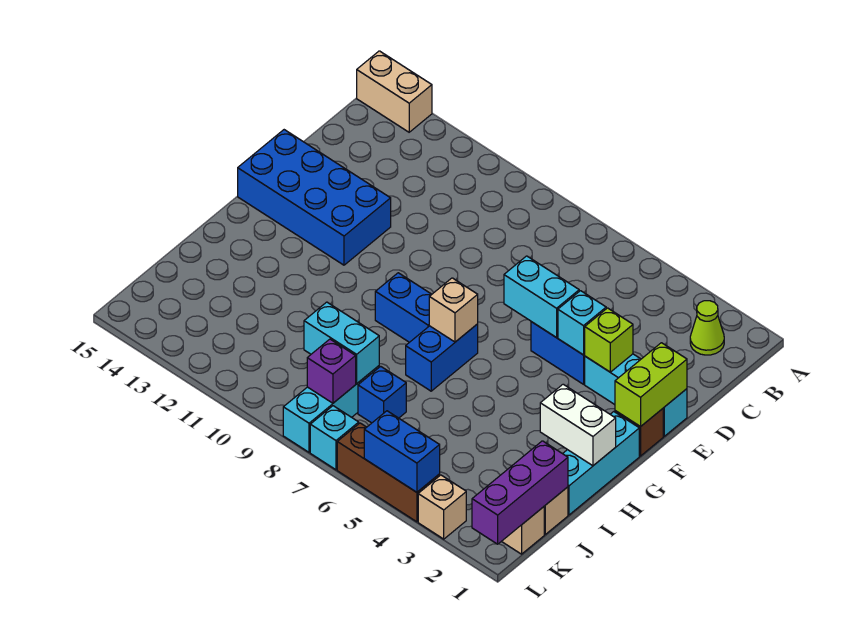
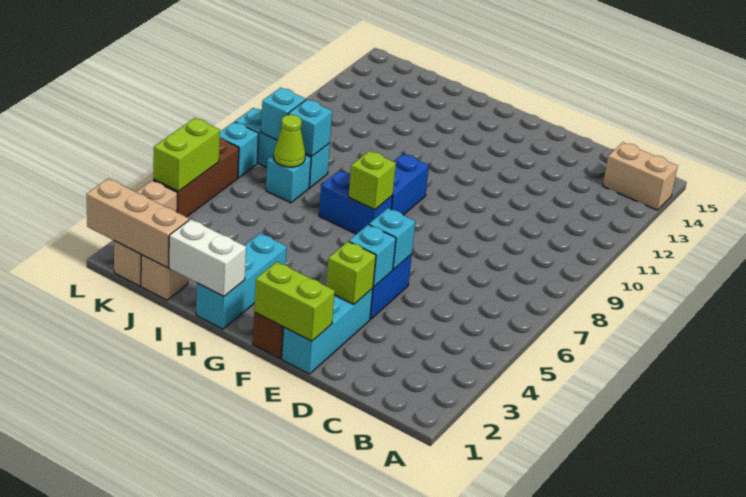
tan 1x2 brick [357,51,432,132] -> tan 1x2 brick turned to [603,142,678,210]
lime 1x1 cone [690,301,724,355] -> lime 1x1 cone moved to [274,115,306,167]
cyan 1x2 brick [504,256,579,337] -> cyan 1x1 brick [369,208,415,270]
blue 2x4 brick [238,130,391,265] -> none
cyan 1x3 brick [563,412,639,515] -> cyan 1x3 brick turned to [196,233,287,329]
tan 1x1 brick [429,278,478,342] -> lime 1x1 brick [349,151,396,210]
white 1x2 brick [540,384,616,466] -> white 1x2 brick turned to [169,219,246,296]
purple 1x3 brick [472,441,568,544] -> tan 1x3 brick [86,178,189,268]
blue 1x1 brick [358,366,406,423] -> cyan 1x1 brick [266,155,311,203]
cyan 1x2 brick [304,302,379,383] -> cyan 1x1 brick [289,99,332,156]
purple 1x1 brick [307,339,356,403] -> cyan 1x1 brick [261,88,306,140]
blue 1x2 brick [364,411,440,492] -> lime 1x2 brick [153,118,220,191]

